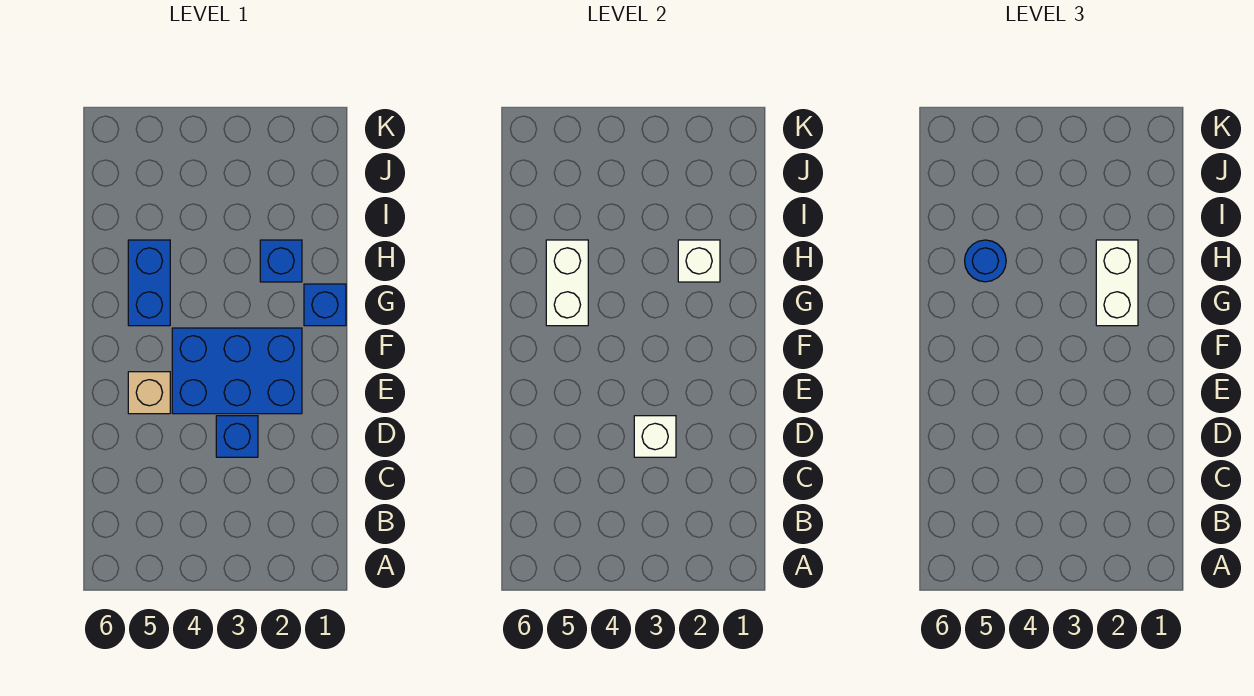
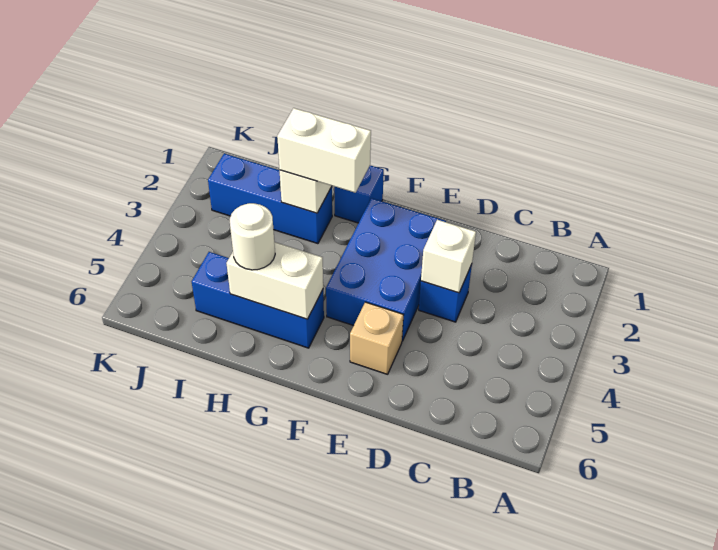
blue 1x2 brick [128,240,170,326] -> blue 1x3 brick [192,252,324,348]
blue 1x1 brick [260,240,302,282] -> blue 1x3 brick [208,154,332,244]
blue 1x1 round brick [965,240,1006,282] -> white 1x1 round brick [230,203,275,270]

